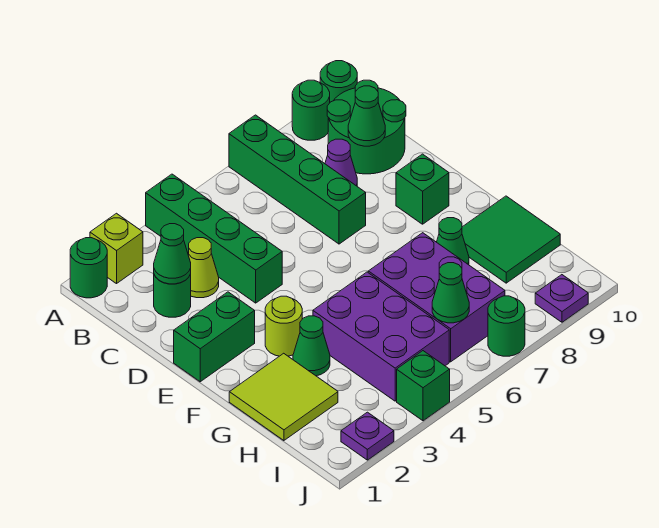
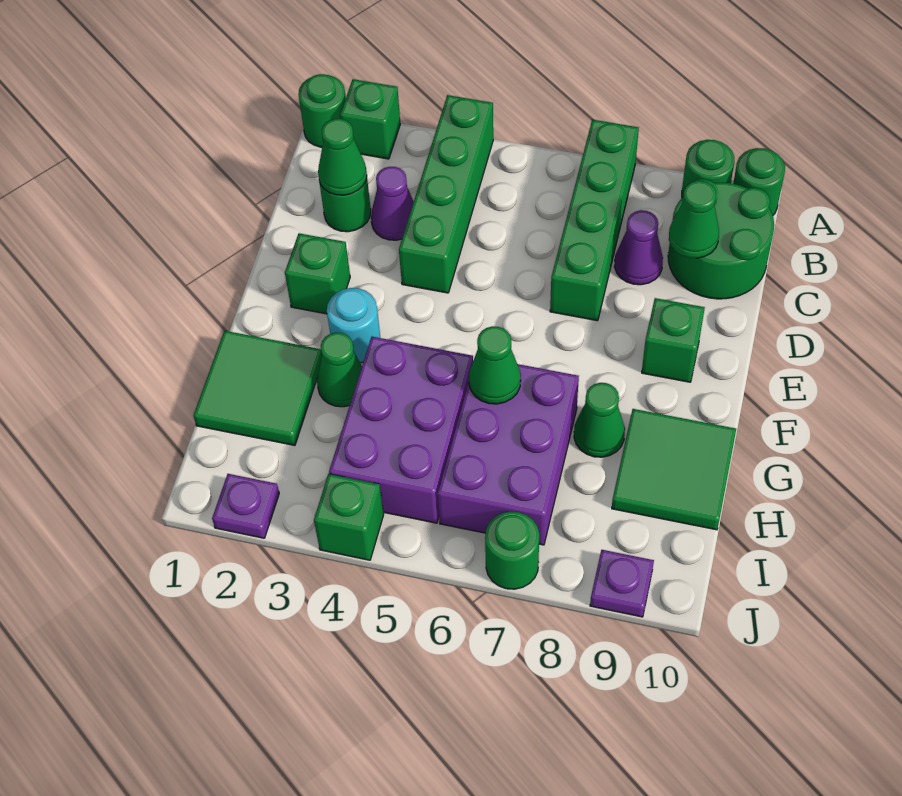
lime 1x1 brick [90,213,143,284] -> green 1x1 brick [340,79,400,159]
lime 1x1 cone [188,238,219,298] -> purple 1x1 cone [371,167,414,240]
green 1x2 brick [174,292,255,382] -> green 1x1 brick [285,233,350,314]
lime 1x1 round brick [265,296,302,356] -> cyan 1x1 round brick [327,288,380,363]
lime 2x2 tile [229,353,338,441] -> green 2x2 tile [193,331,322,445]
green 1x1 cone [432,263,469,323] -> green 1x1 cone moved to [469,326,521,404]

